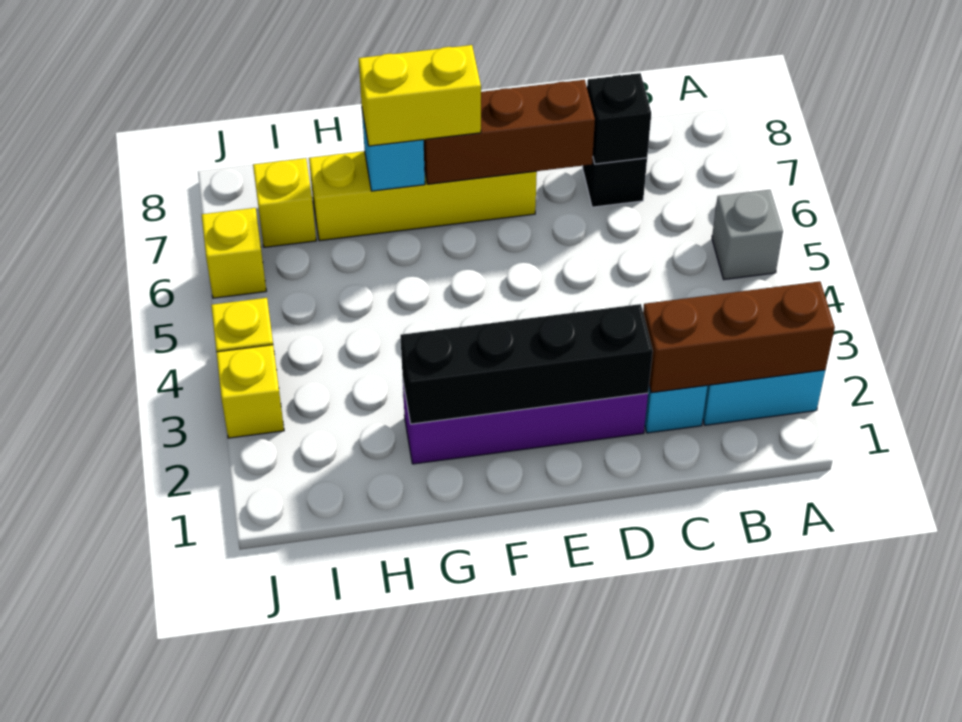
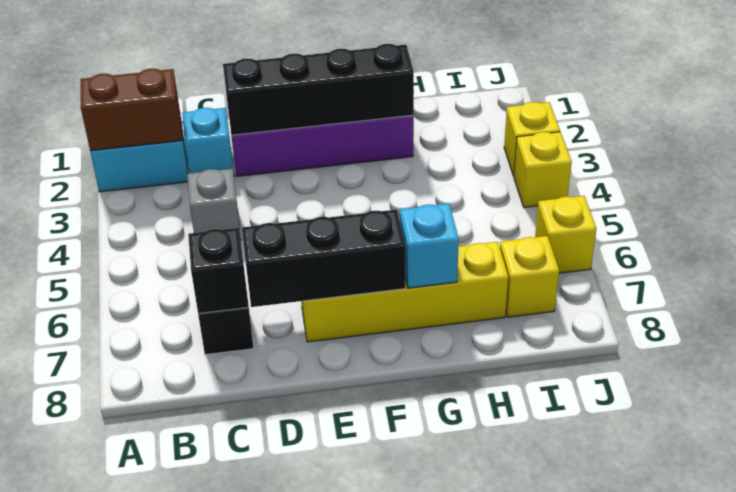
brown 1x3 brick [643,281,835,393] -> brown 1x2 brick [81,69,182,151]
grey 1x1 brick [712,190,783,280] -> grey 1x1 brick moved to [187,169,241,240]
brown 1x3 brick [424,80,595,184] -> black 1x3 brick [242,210,405,307]
yellow 1x2 brick [359,45,481,146] -> none

